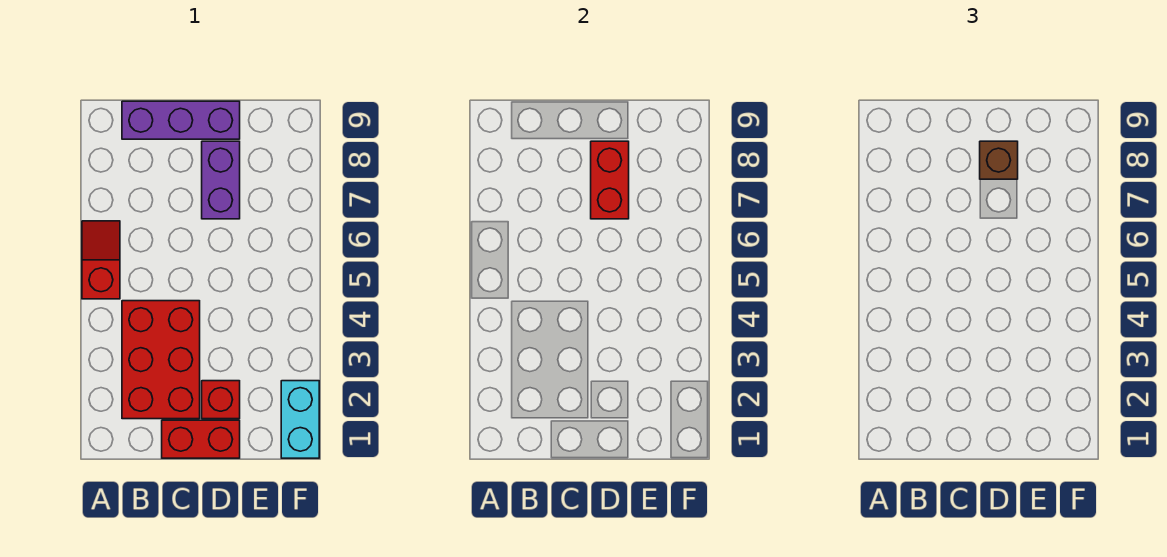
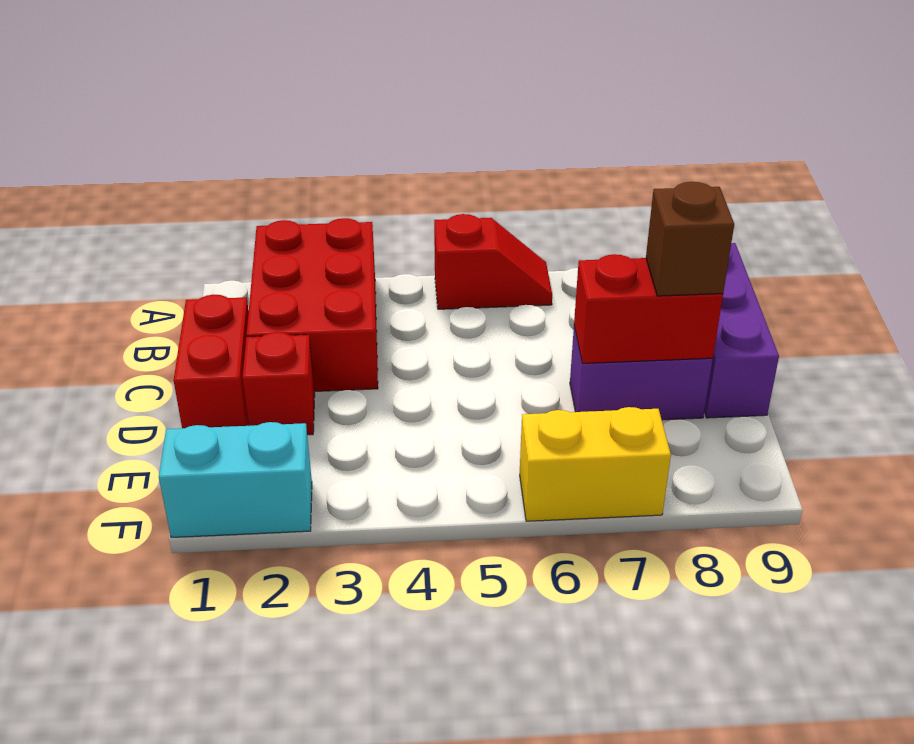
red 2x3 brick [122,301,200,419] -> red 2x3 brick turned to [246,218,378,391]
none -> yellow 1x2 brick [520,407,671,521]

